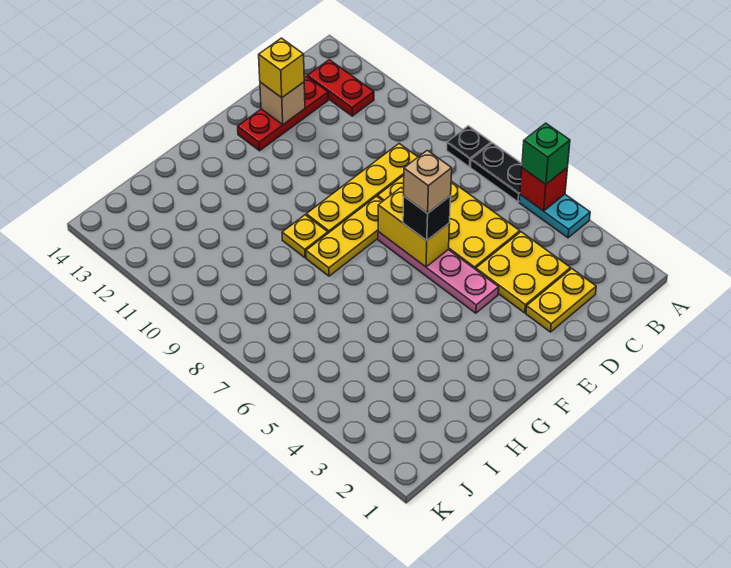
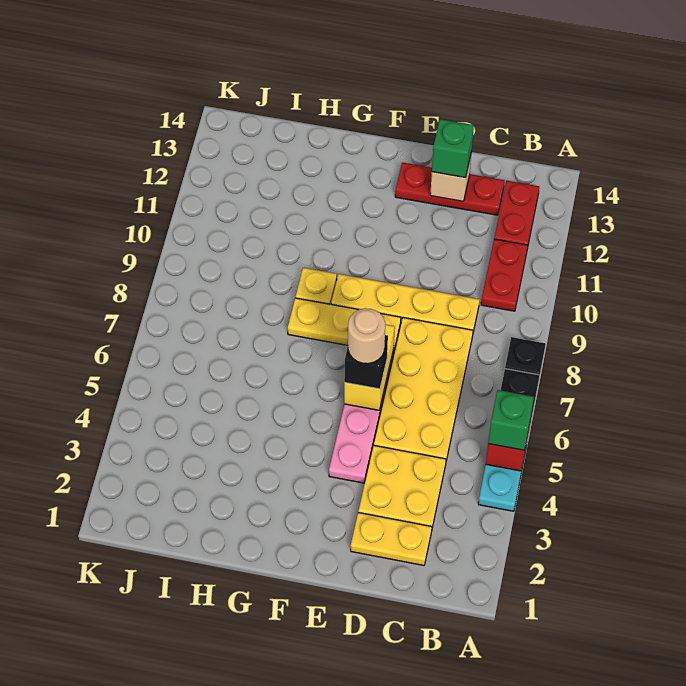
none -> red 1x2 plate [481,239,528,311]
yellow 1x1 brick [259,38,304,98] -> green 1x1 brick [432,119,474,178]
tan 1x1 brick [404,150,452,213] -> tan 1x1 round brick [348,308,385,364]

